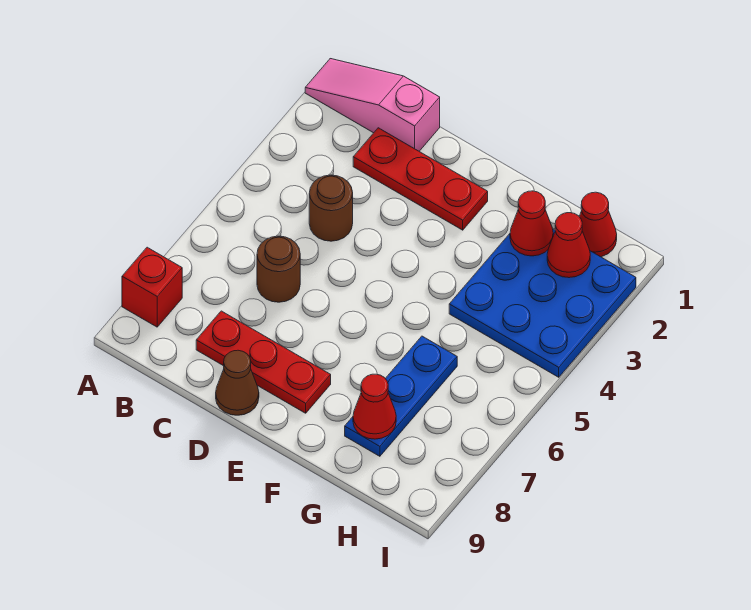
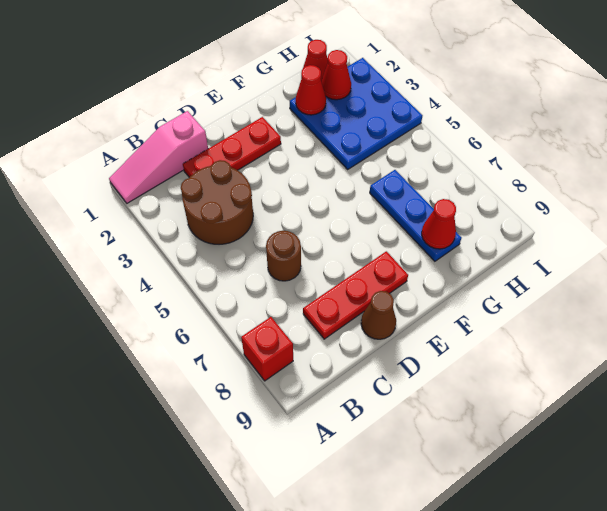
brown 1x1 round brick [309,175,353,241] -> brown 2x2 round brick [181,160,253,244]

